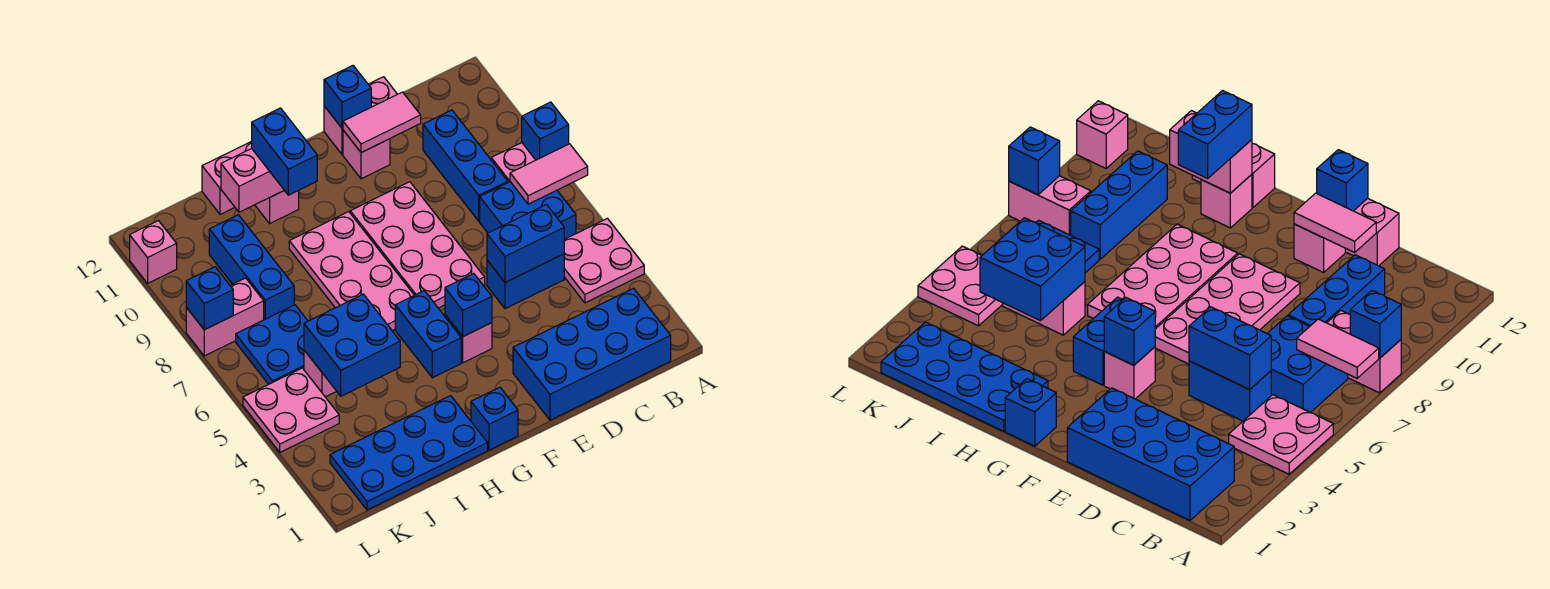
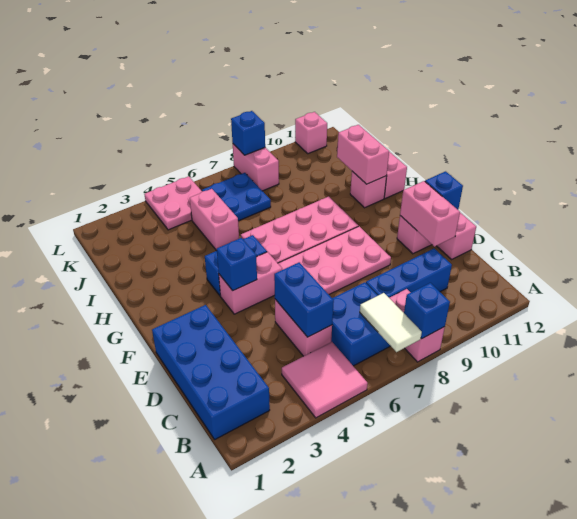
pink 2x2 plate [564,218,644,303] -> pink 2x2 tile [282,342,368,418]
pink 1x2 tile [510,144,588,204] -> white 1x2 tile [360,293,422,352]
blue 1x2 brick [487,254,564,309] -> pink 1x2 brick [275,299,332,356]
pink 1x2 tile [343,92,421,153] -> pink 1x2 brick [400,181,460,247]
pink 1x1 brick [445,315,492,363] -> pink 1x2 brick [219,252,282,314]
blue 1x1 brick [471,387,518,450] -> none
blue 2x4 plate [330,396,488,510] -> none
blue 1x2 brick [252,108,317,195] -> none
blue 2x2 brick [304,294,400,396] -> none
blue 1x3 brick [209,215,294,320] -> none

